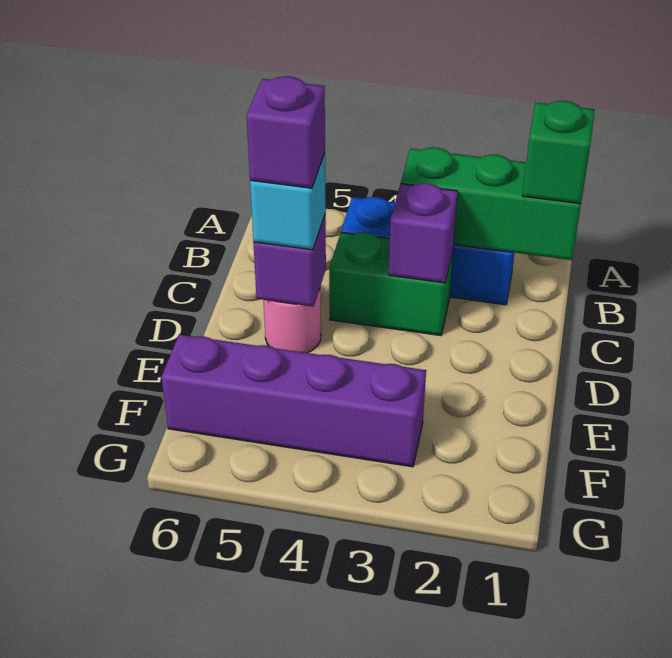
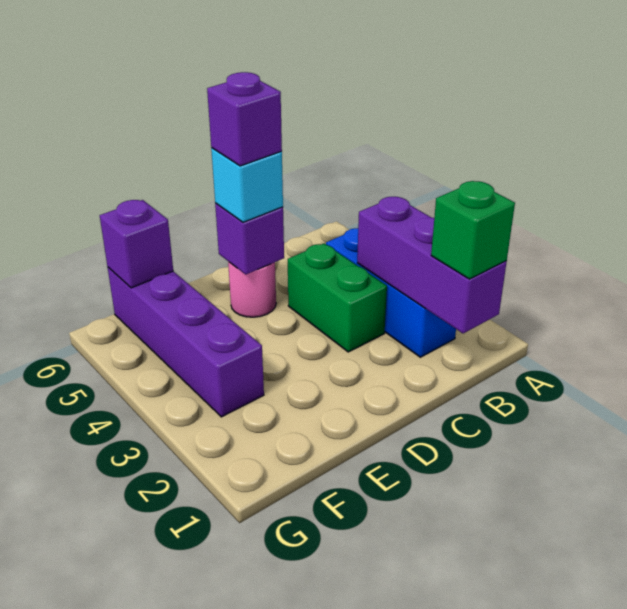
green 1x3 brick [401,147,581,260] -> purple 1x3 brick [357,197,507,333]
purple 1x1 brick [388,183,458,283] -> purple 1x1 brick moved to [100,200,173,288]

